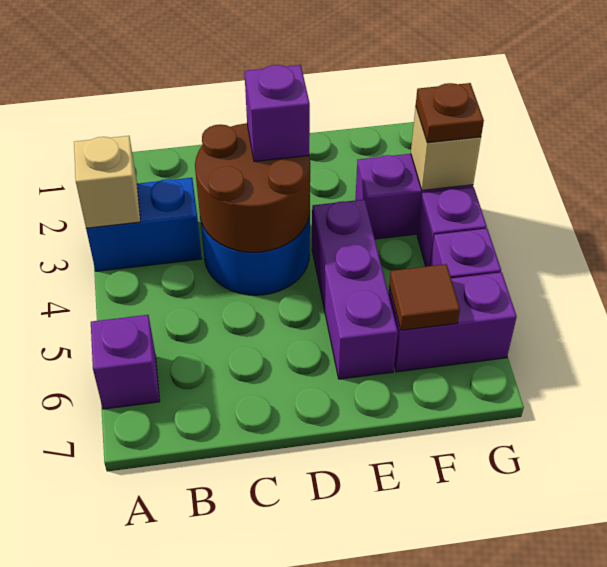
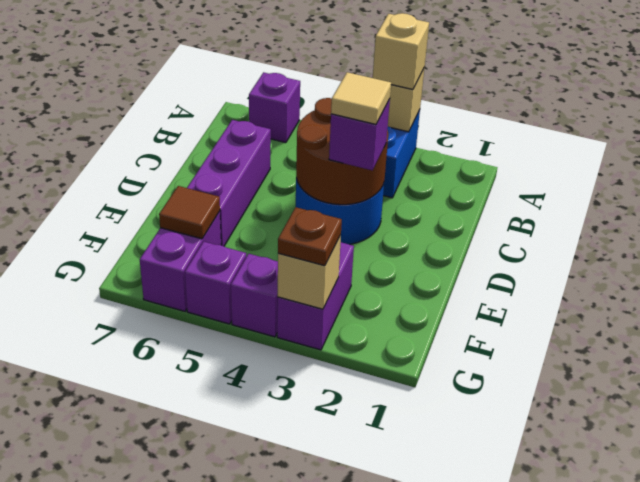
none -> tan 1x1 brick [373,13,429,90]
none -> tan 1x1 tile [331,72,391,124]
purple 1x3 brick [312,199,398,379] -> purple 1x3 brick turned to [187,120,271,246]

